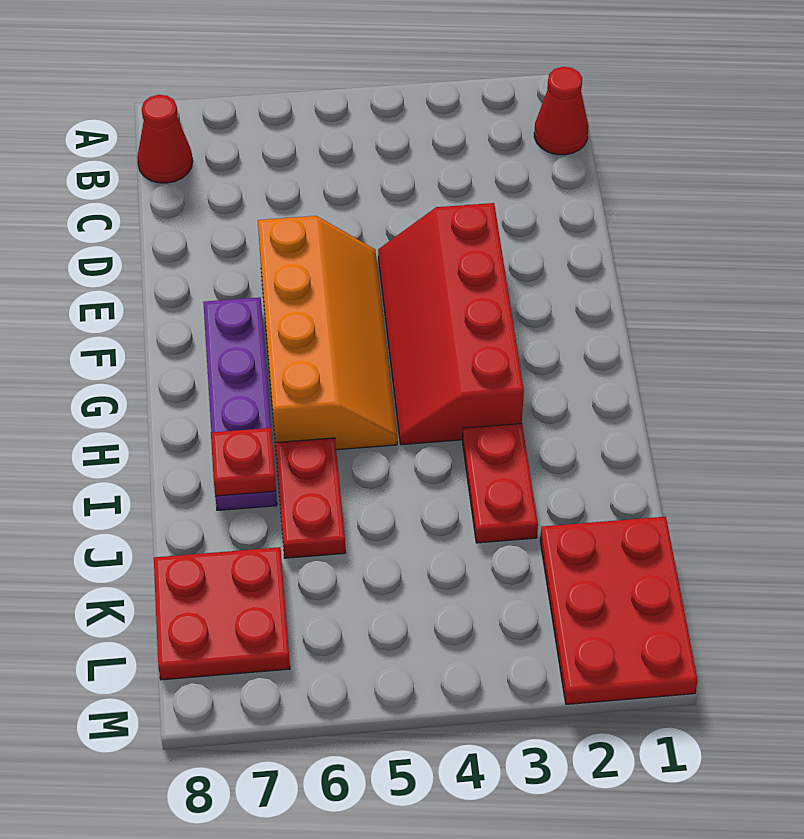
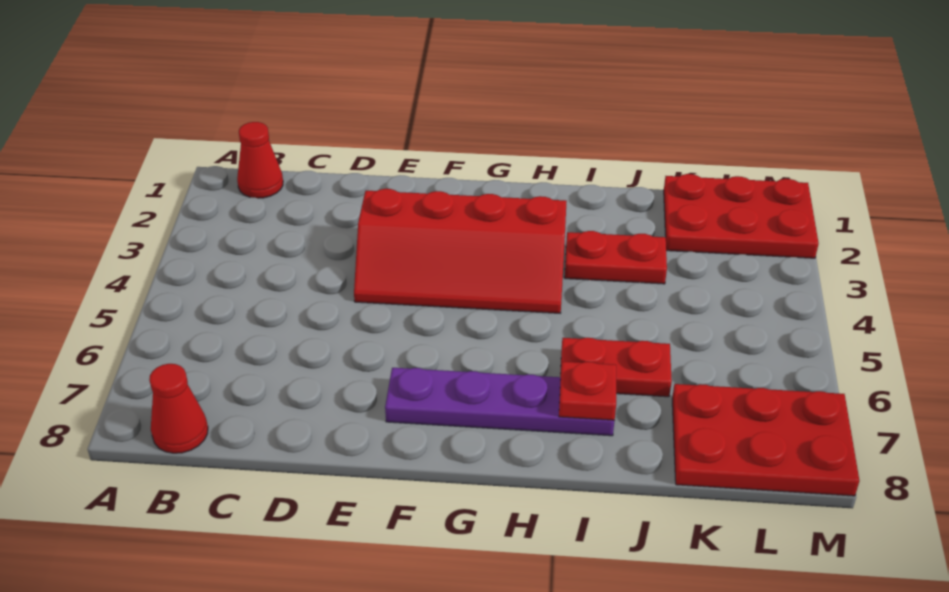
orange 2x4 slope [258,216,397,450] -> none
red 2x2 plate [154,547,290,680] -> red 2x3 plate [672,384,860,496]

